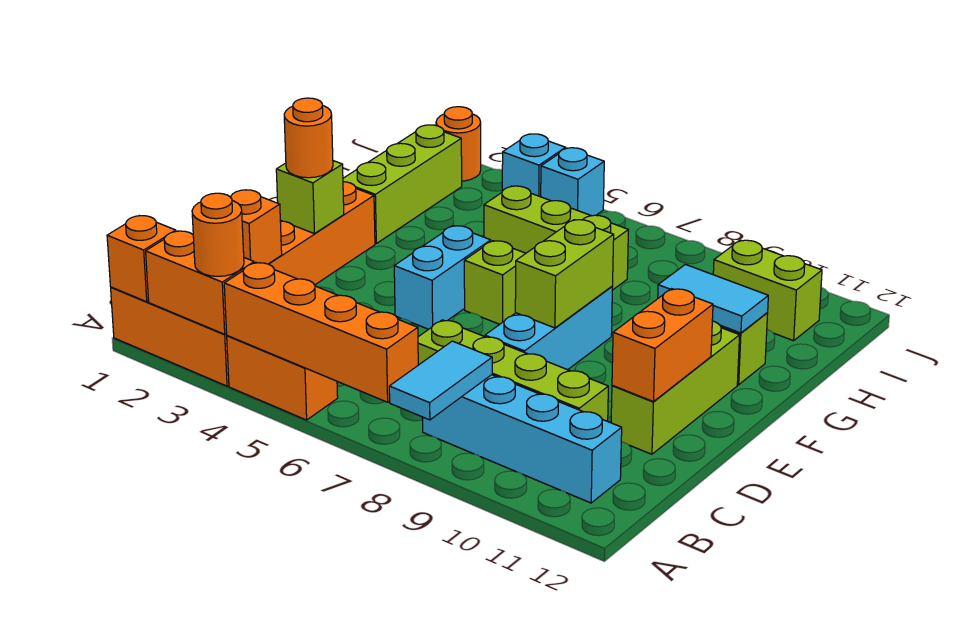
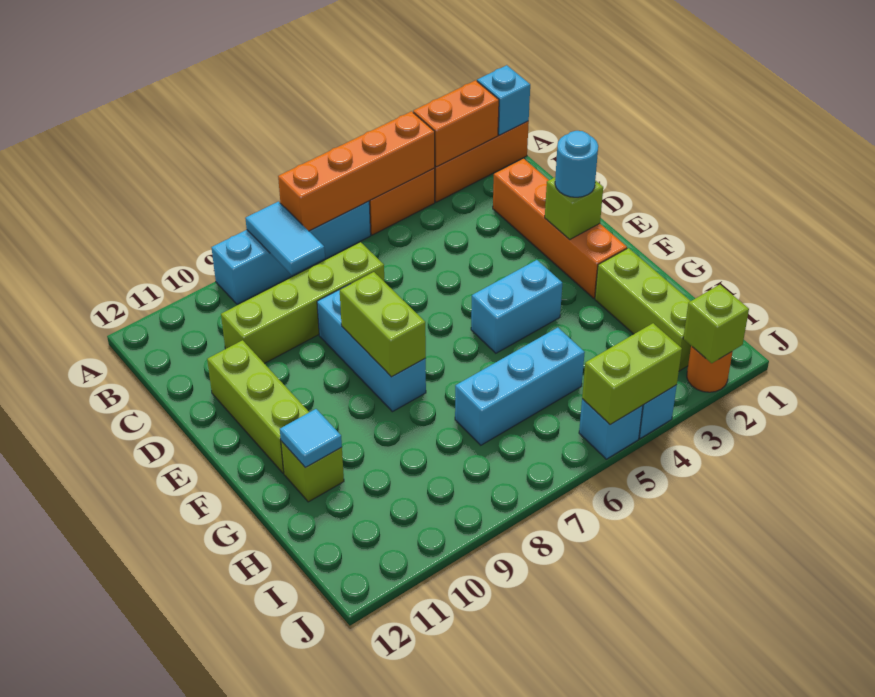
orange 1x1 brick [107,216,176,302] -> cyan 1x1 brick [477,65,530,135]
orange 1x1 round brick [192,193,244,276] -> none
cyan 1x4 brick [422,375,622,503] -> cyan 1x4 brick moved to [212,201,371,304]
orange 1x1 brick [231,190,282,264] -> none
orange 1x2 brick [612,289,713,402] -> none
orange 1x1 round brick [284,98,333,178] -> cyan 1x1 round brick [555,131,598,197]
cyan 1x2 brick [394,226,491,329] -> cyan 1x2 brick turned to [471,260,562,353]
lime 1x1 brick [464,241,526,324] -> lime 1x1 brick moved to [683,285,749,363]
cyan 1x2 tile [658,264,768,333] -> cyan 1x1 tile [280,409,342,468]
lime 1x3 brick [484,186,628,290] -> cyan 1x3 brick [455,328,585,445]
lime 1x2 brick [713,240,822,341] -> lime 1x2 brick moved to [582,323,682,425]

